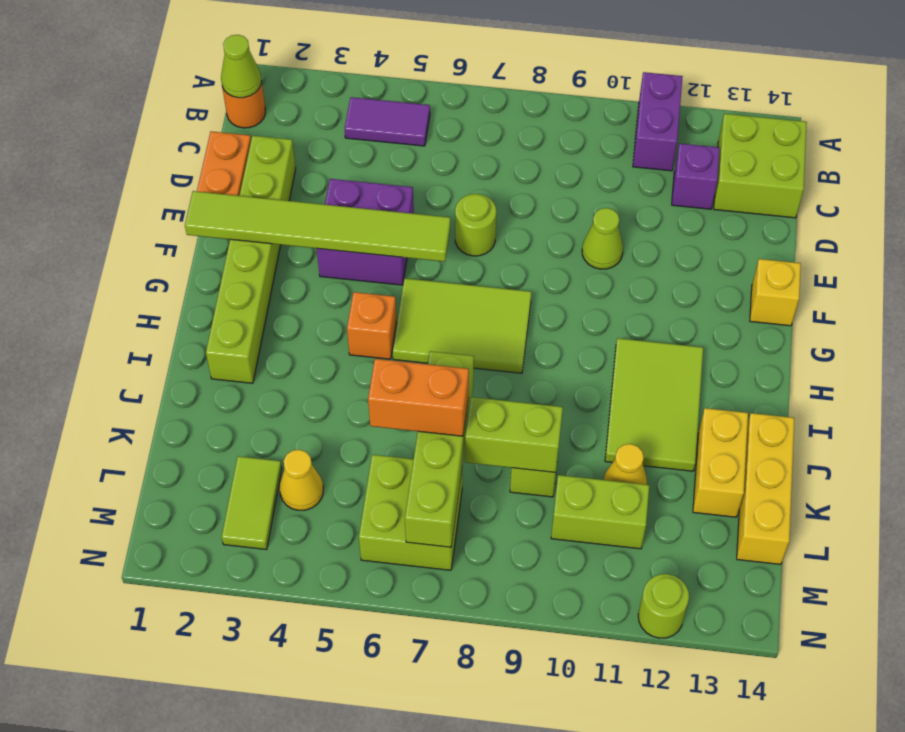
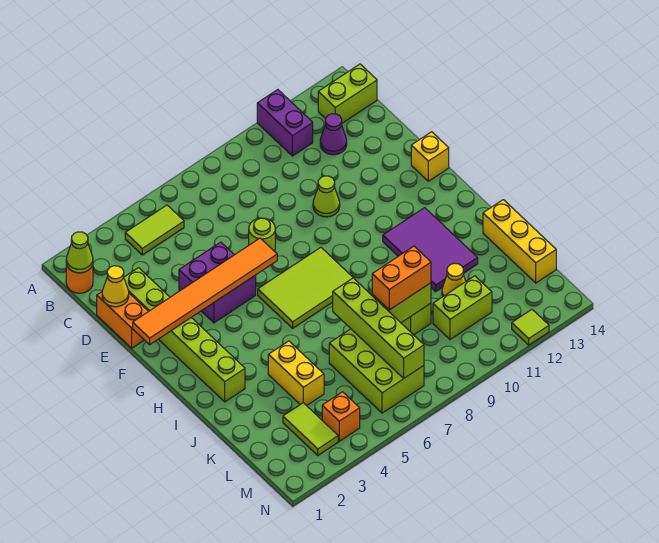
purple 1x2 tile [345,97,430,146] -> lime 1x2 tile [125,205,184,255]
lime 2x2 brick [714,114,807,218] -> lime 1x2 brick [318,64,377,123]
purple 1x1 brick [672,143,720,209] -> purple 1x1 cone [320,114,347,155]
lime 1x6 tile [185,191,450,262] -> orange 1x6 tile [133,238,277,345]
orange 1x1 brick [347,292,397,359] -> orange 1x1 brick moved to [322,392,360,441]
lime 2x3 tile [605,338,703,471] -> purple 2x3 tile [383,208,478,291]
yellow 1x2 brick [693,408,748,517] -> yellow 1x2 brick moved to [268,341,324,406]
orange 1x2 brick [368,359,469,436] -> orange 1x2 brick moved to [372,246,431,310]
yellow 1x1 cone [280,450,323,510] -> yellow 1x1 cone moved to [102,266,129,307]
lime 2x2 brick [359,455,462,570] -> lime 2x3 brick [329,329,424,413]
lime 1x1 round brick [638,574,689,638] -> lime 1x1 tile [512,310,549,345]

